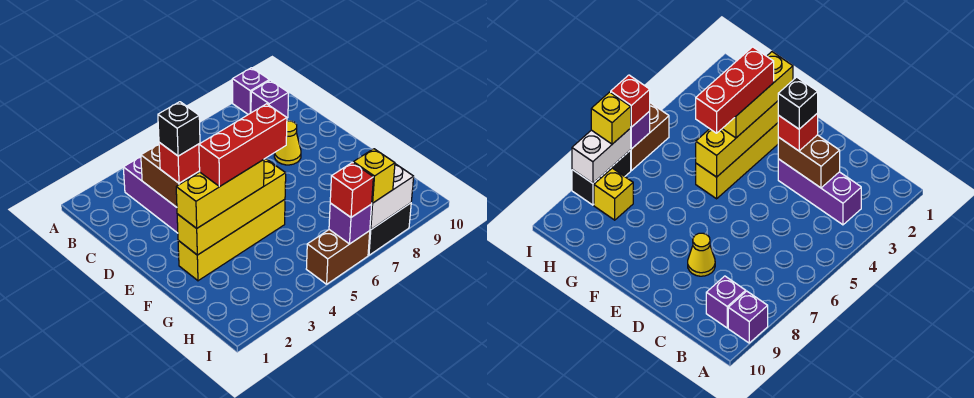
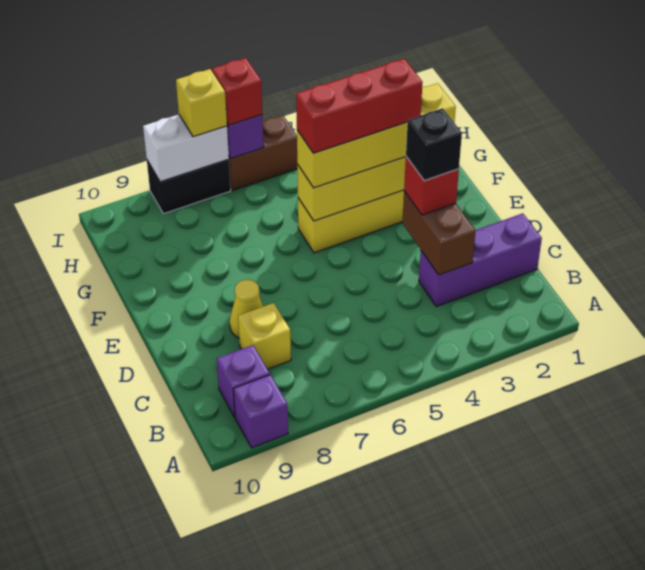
purple 1x3 brick [123,157,178,233] -> purple 1x3 brick turned to [419,213,542,307]
yellow 1x3 brick [176,160,264,228] -> yellow 1x4 brick [297,83,456,188]
yellow 1x1 brick [594,168,633,220] -> yellow 1x1 brick moved to [238,303,291,369]

